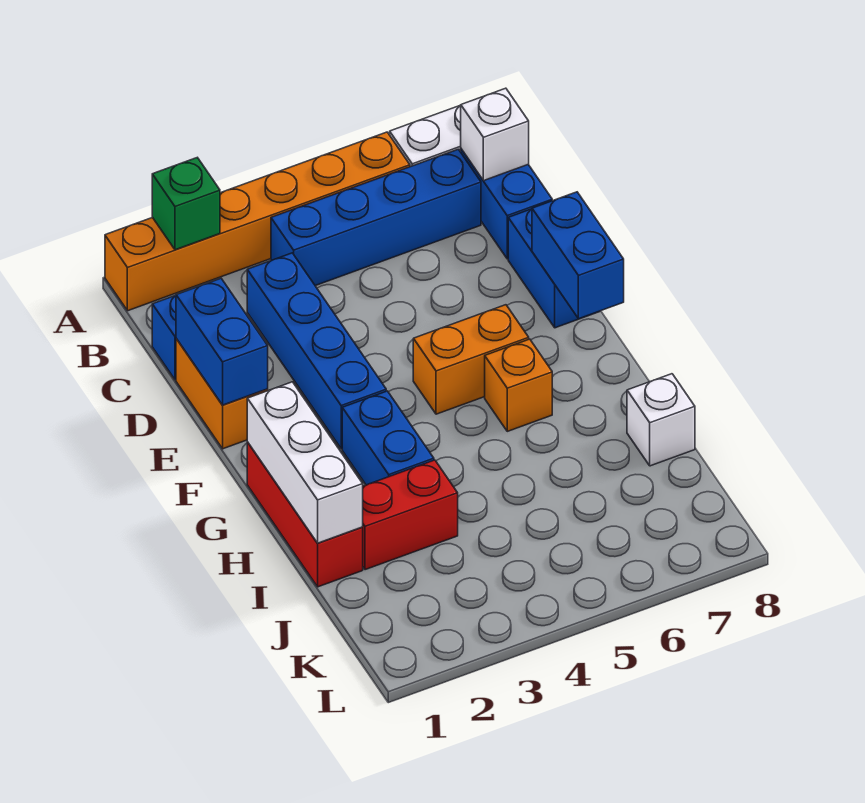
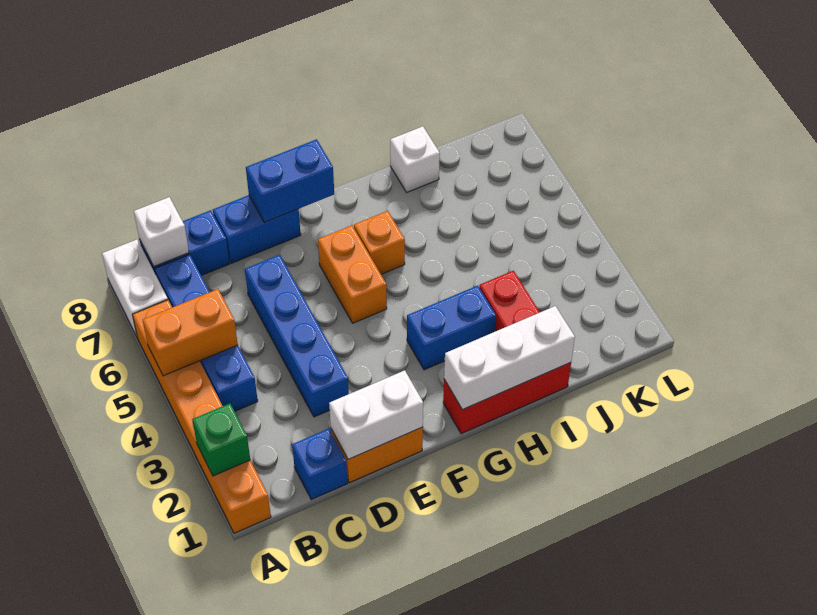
none -> orange 1x2 brick [143,289,238,376]
blue 1x4 brick [247,253,386,449] -> blue 1x4 brick turned to [245,255,349,417]
blue 1x2 brick [176,278,268,405] -> white 1x2 brick [329,370,423,459]

